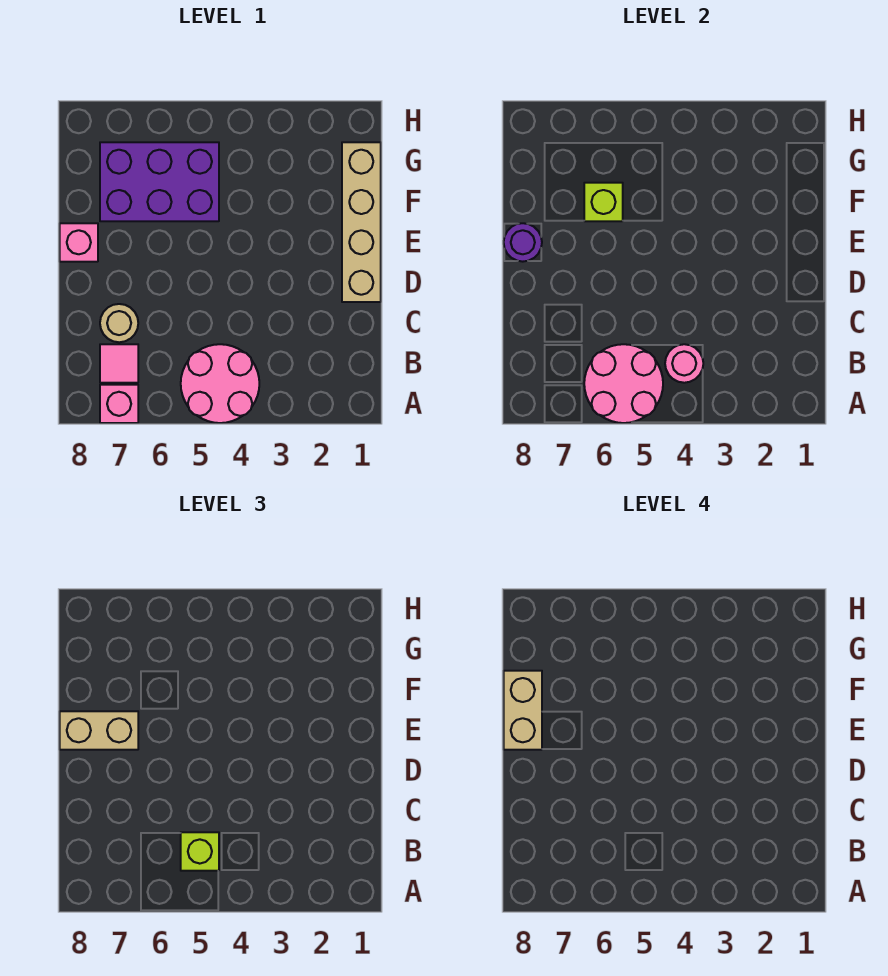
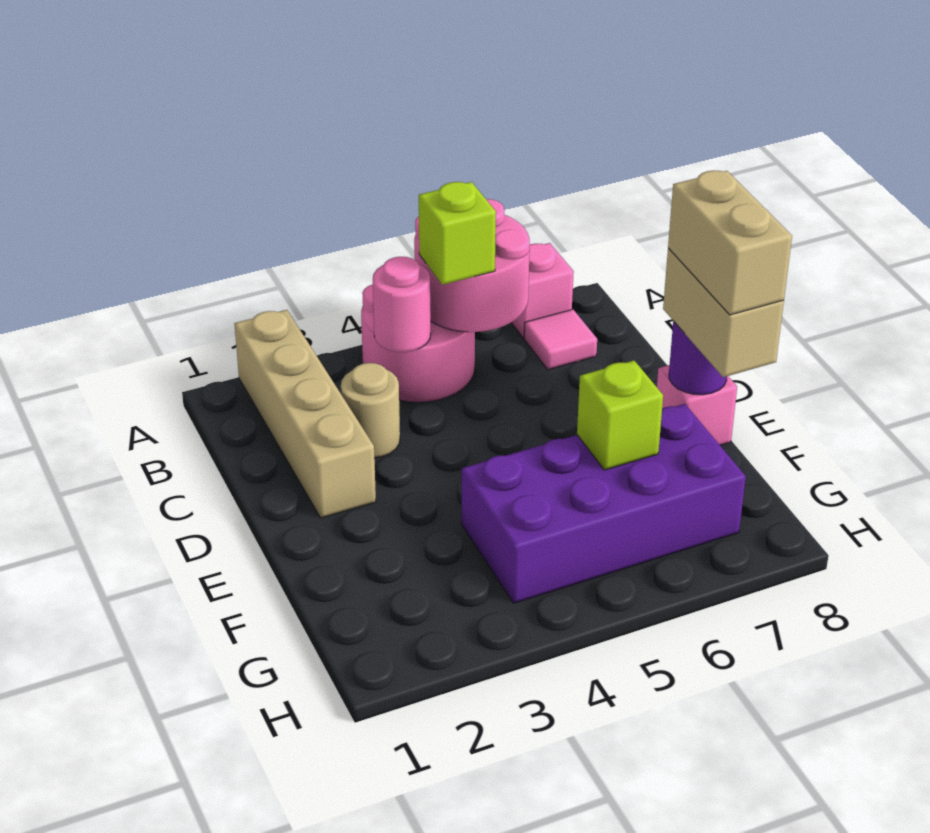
tan 1x1 round brick [100,304,138,342] -> tan 1x1 round brick moved to [341,363,400,458]
tan 1x4 brick [342,142,381,302] -> tan 1x4 brick moved to [234,310,376,518]
tan 1x2 brick [60,711,138,750] -> tan 1x2 brick turned to [663,248,784,377]
purple 2x3 brick [100,142,219,221] -> purple 2x4 brick [462,404,746,603]

